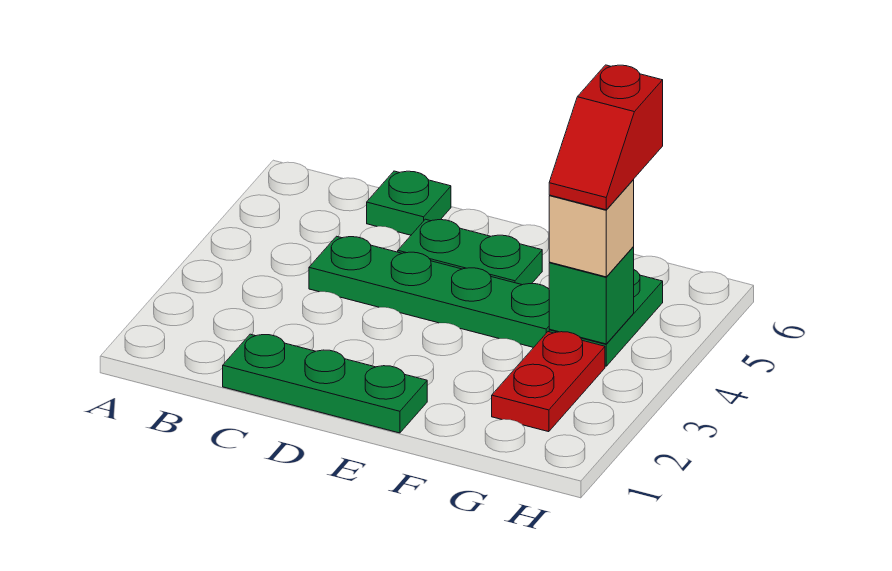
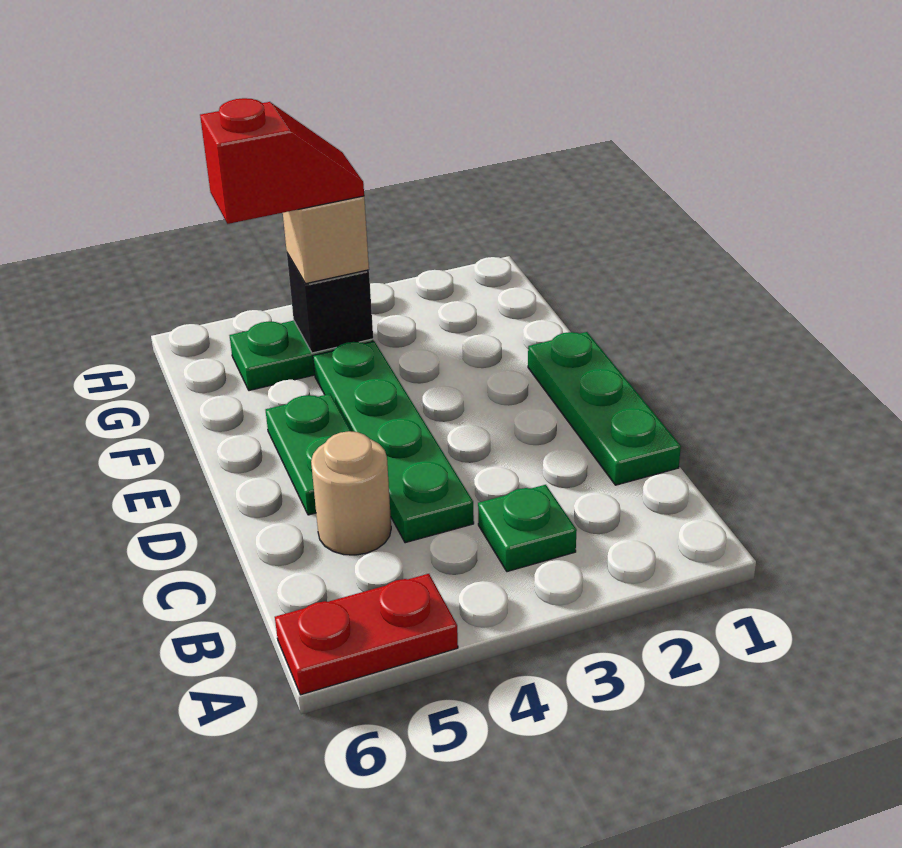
none -> tan 1x1 round brick [311,431,391,555]
green 1x1 plate [367,171,451,235] -> green 1x1 plate moved to [478,485,577,572]
red 1x2 plate [492,332,605,432] -> red 1x2 plate moved to [275,574,458,695]
green 1x1 brick [549,247,634,344] -> black 1x1 brick [287,253,373,353]

